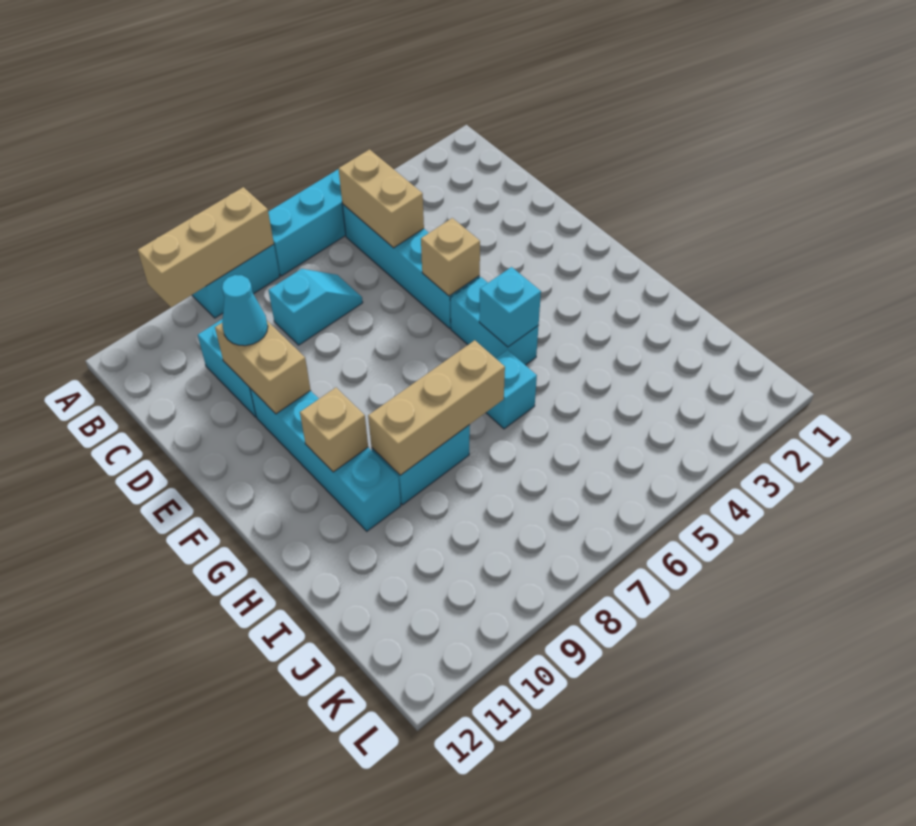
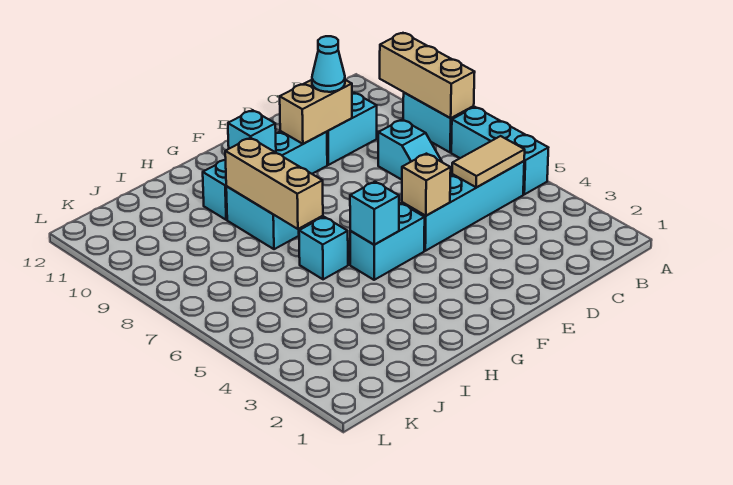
tan 1x2 brick [339,150,424,248] -> tan 1x2 tile [452,136,525,187]
tan 1x1 brick [300,388,368,472] -> cyan 1x1 brick [228,110,276,152]

